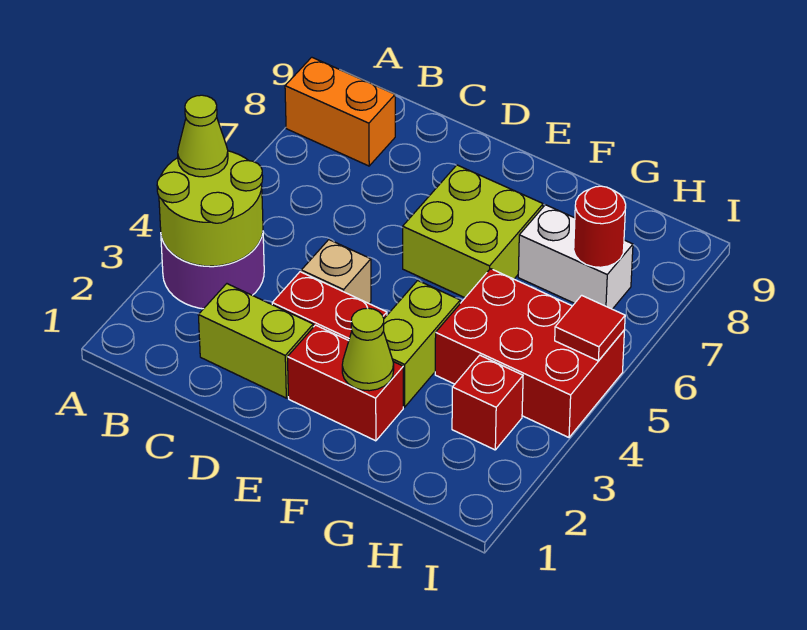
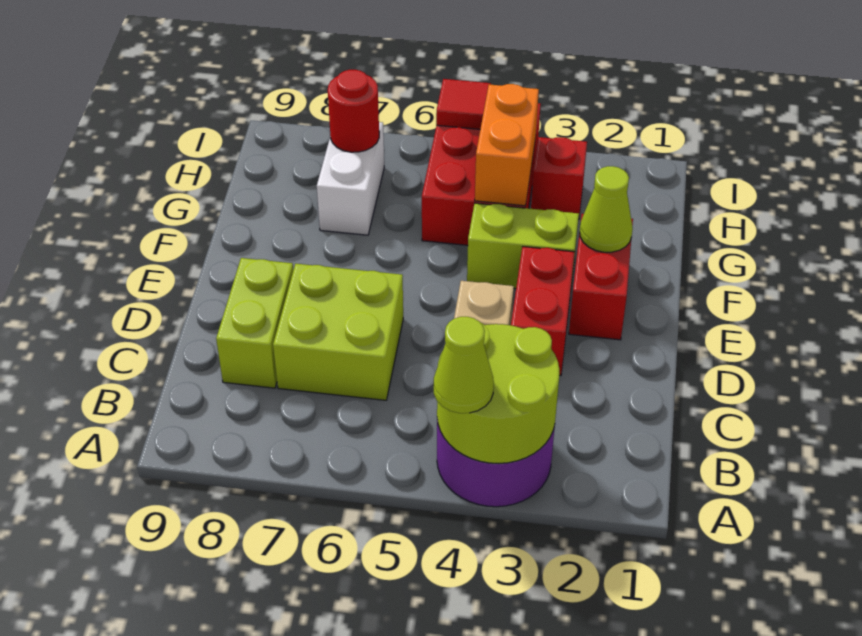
orange 1x2 brick [285,57,395,166] -> orange 1x2 brick moved to [475,84,539,206]
lime 1x2 brick [198,284,313,398] -> lime 1x2 brick moved to [216,258,293,388]
lime 2x2 brick [403,165,543,298] -> lime 2x2 brick moved to [273,264,403,400]

